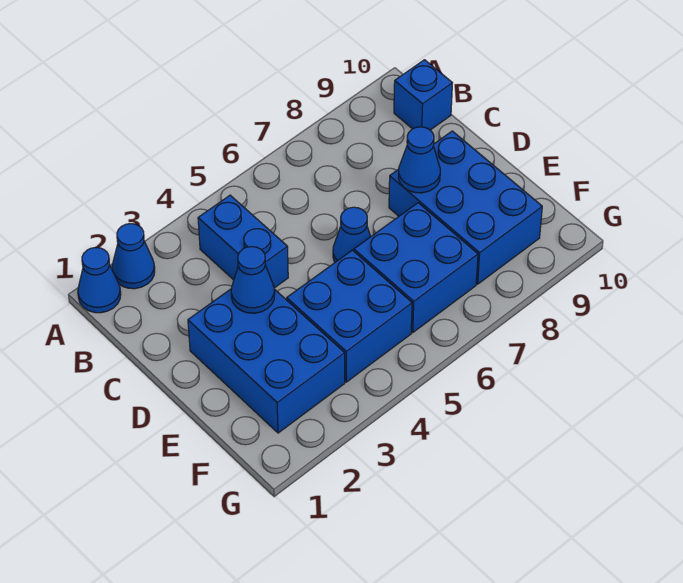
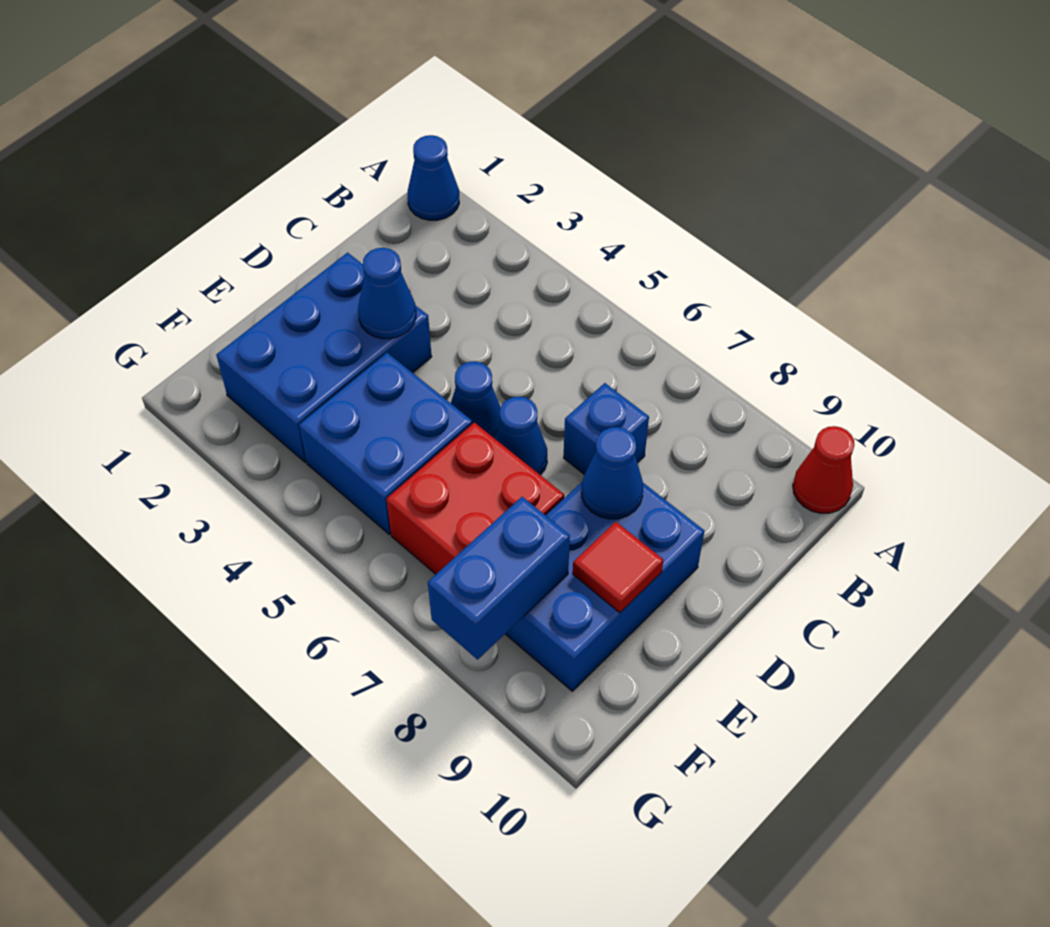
blue 1x1 cone [112,224,155,289] -> blue 1x1 cone moved to [451,361,501,438]
none -> red 1x1 cone [793,426,854,513]
blue 1x2 brick [198,195,288,288] -> blue 1x2 brick moved to [428,497,570,659]
blue 1x1 brick [394,60,452,130] -> blue 1x1 brick moved to [564,383,649,474]
blue 2x2 brick [354,203,478,332] -> red 2x2 brick [386,422,564,574]
none -> red 1x1 tile [573,522,663,613]

